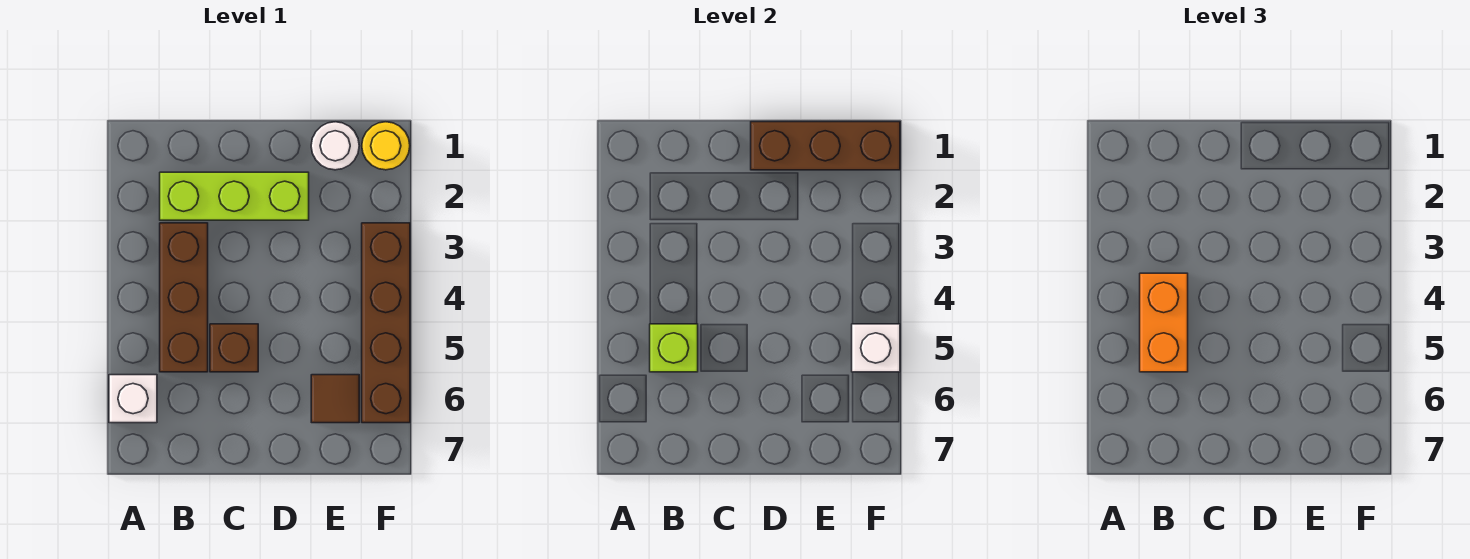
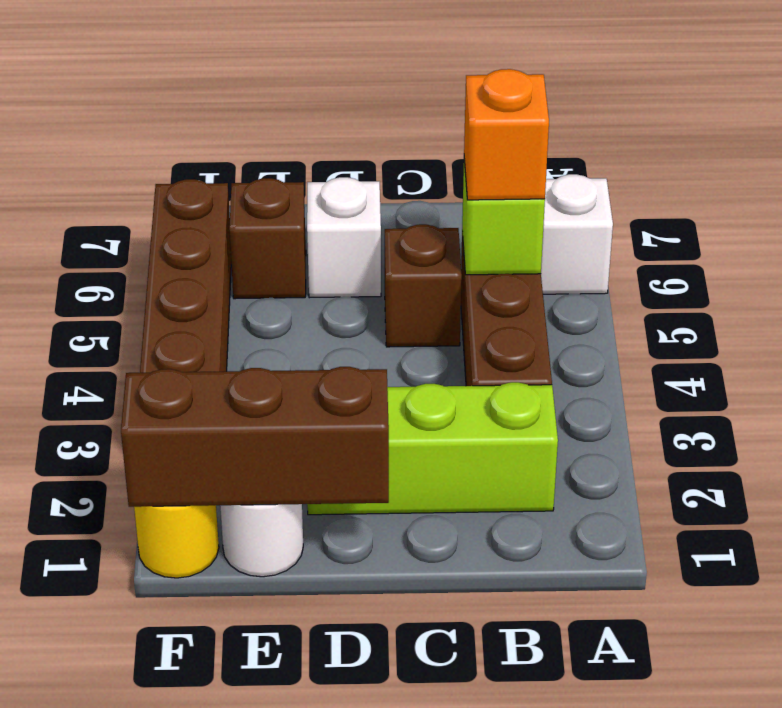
orange 1x2 brick [1140,273,1188,372] -> orange 1x1 brick [464,69,549,200]
brown 1x1 tile [311,375,359,423] -> brown 1x1 brick [229,178,306,299]
white 1x1 brick [852,324,900,372] -> white 1x1 brick moved to [307,177,381,298]

